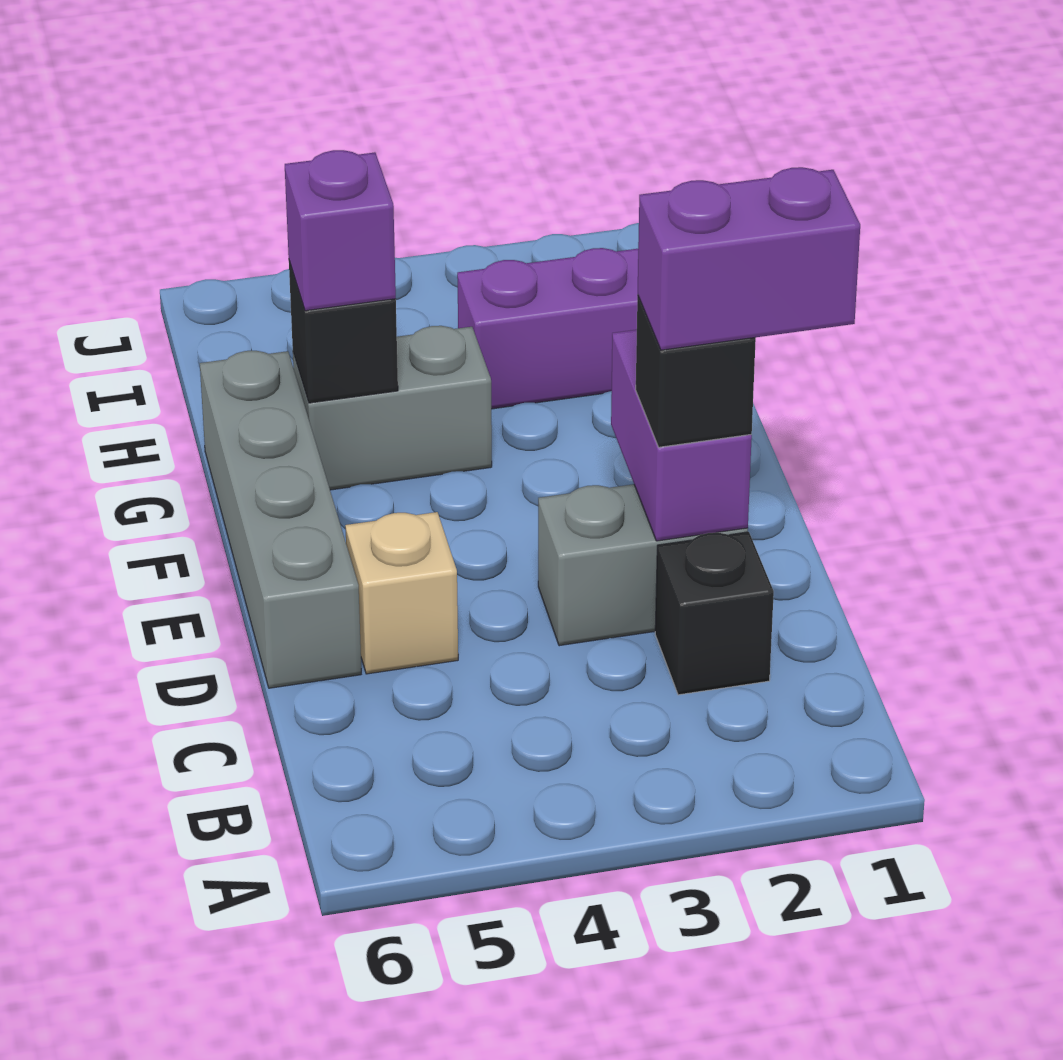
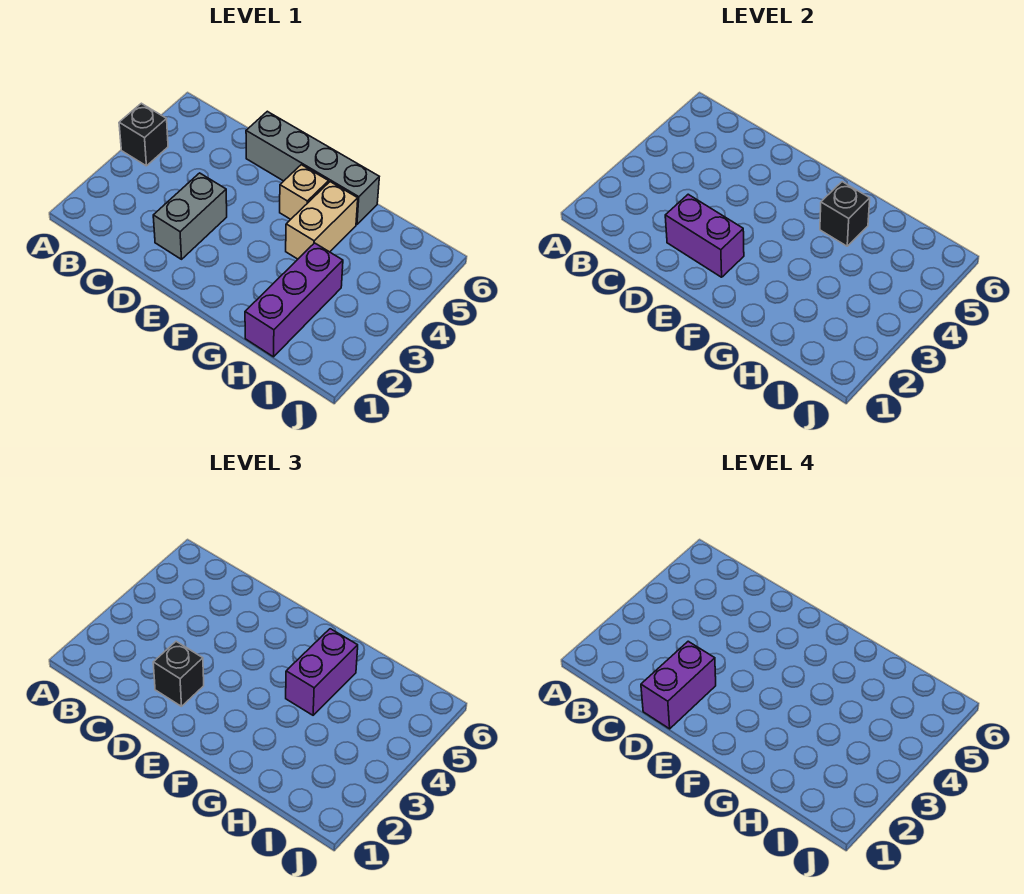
black 1x1 brick [655,532,774,695] -> black 1x1 brick moved to [119,103,168,166]
tan 1x1 brick [345,512,458,674] -> tan 1x1 brick moved to [280,165,329,219]
grey 1x2 brick [293,326,492,490] -> tan 1x2 brick [286,182,358,259]
purple 1x1 brick [285,150,396,311] -> purple 1x2 brick [286,629,358,715]

